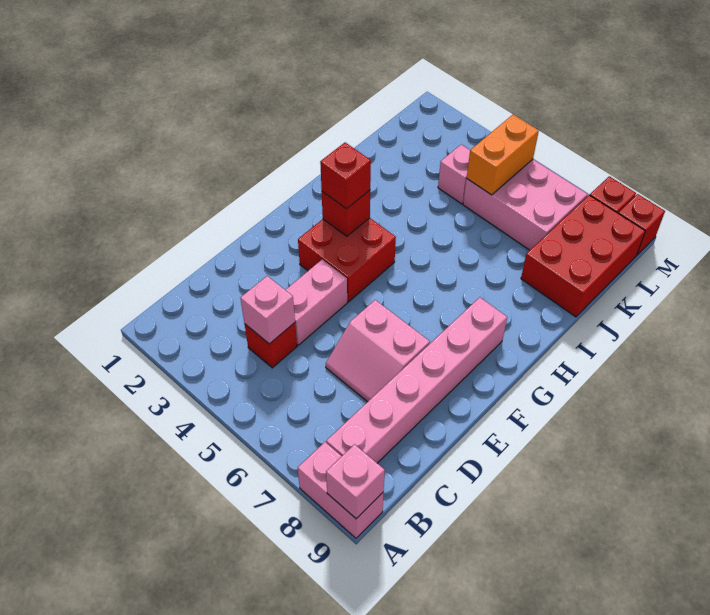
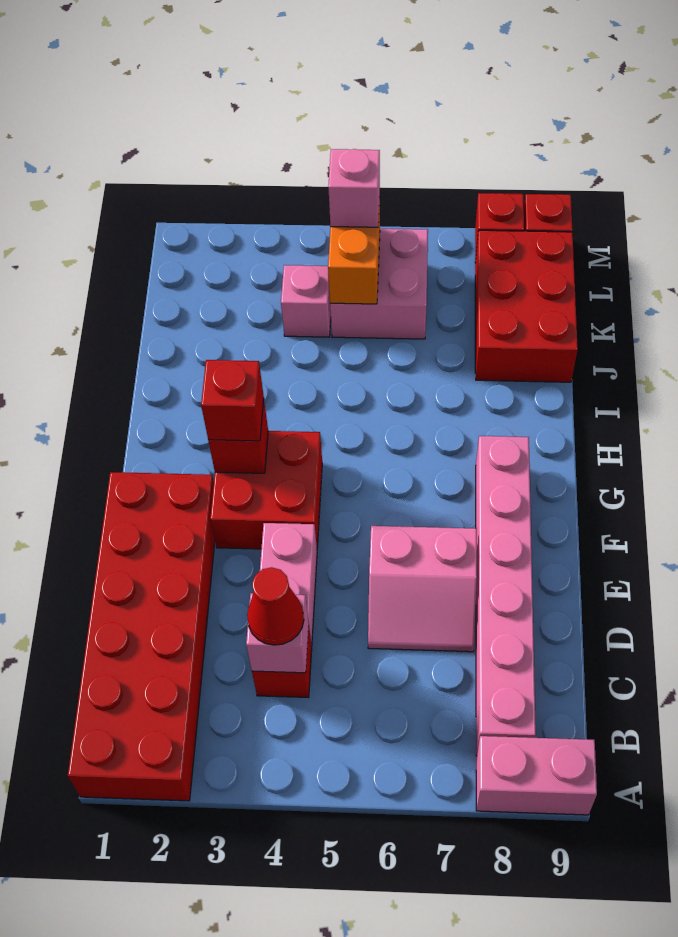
none -> red 2x6 brick [68,472,215,801]
pink 1x1 brick [326,444,385,519] -> pink 1x1 brick moved to [328,149,380,227]
none -> red 1x1 cone [247,567,304,645]
pink 2x3 brick [463,159,588,250] -> pink 2x2 brick [330,229,428,339]

